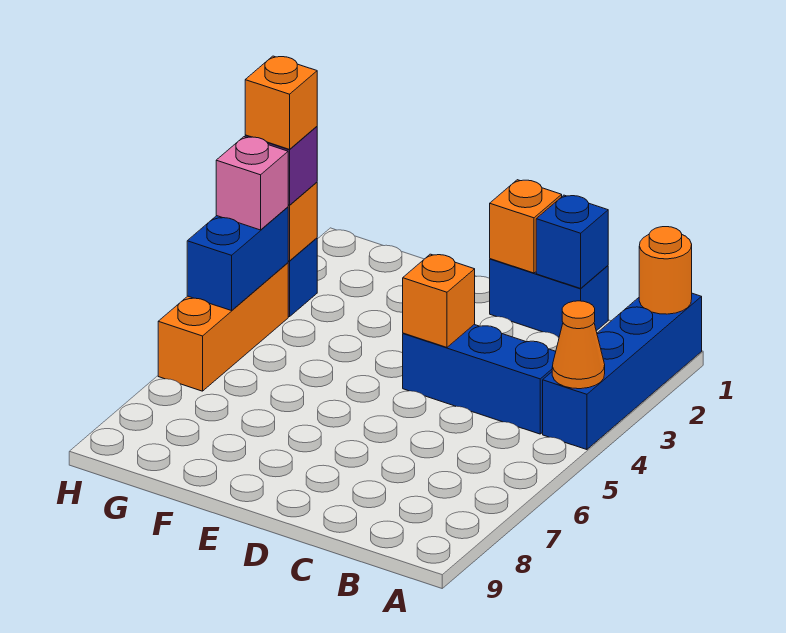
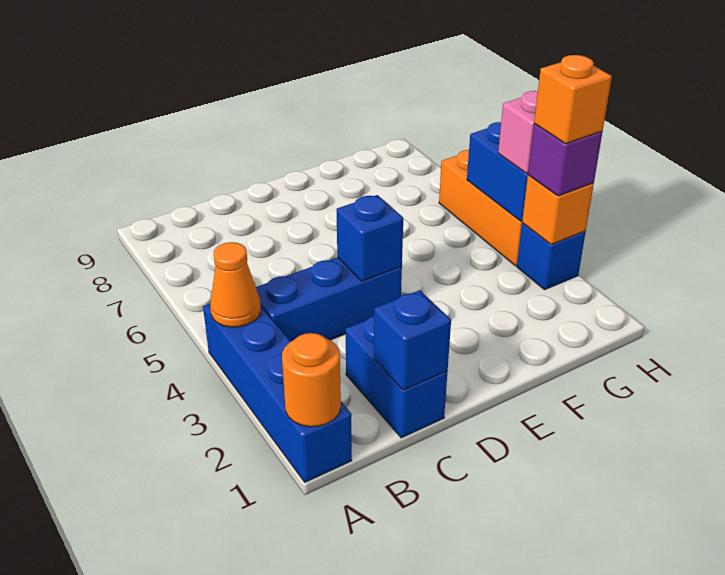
blue 1x2 brick [490,259,608,337] -> blue 1x2 brick turned to [345,316,448,438]
orange 1x1 brick [490,180,562,273] -> none
orange 1x1 brick [403,254,475,347] -> blue 1x1 brick [336,195,403,281]

